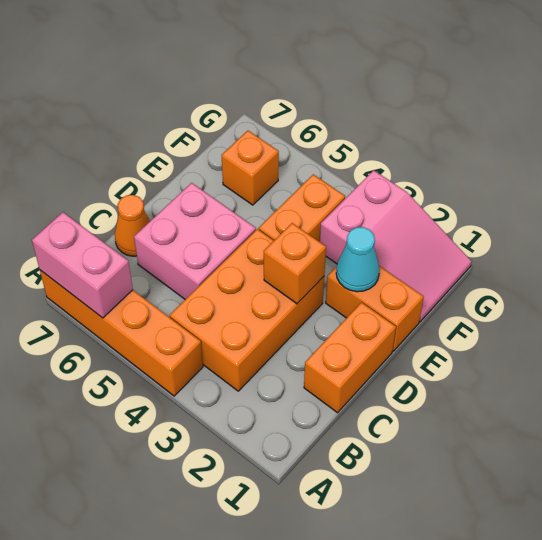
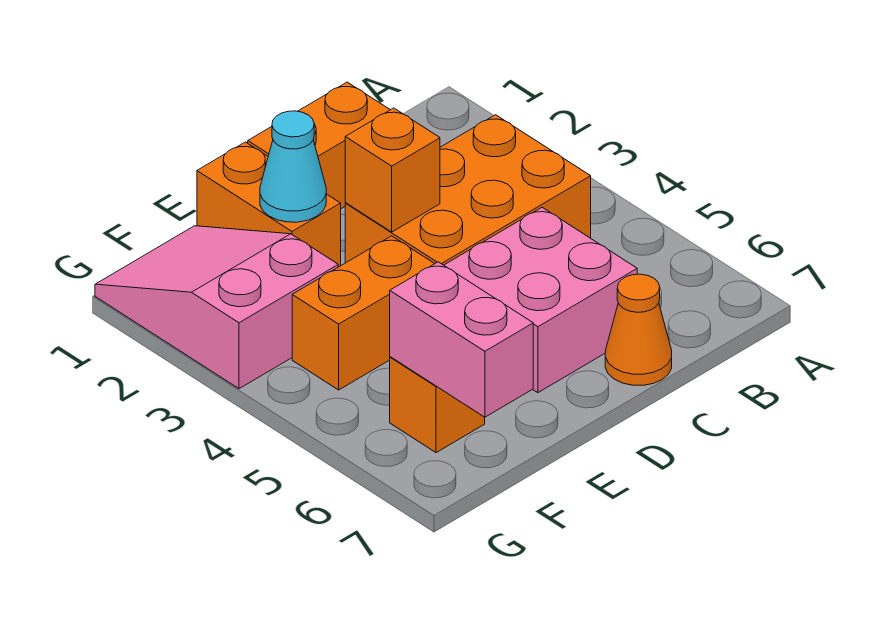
orange 1x4 brick [40,270,203,396] -> none
pink 1x2 brick [32,212,133,318] -> pink 1x2 brick moved to [390,262,533,417]

